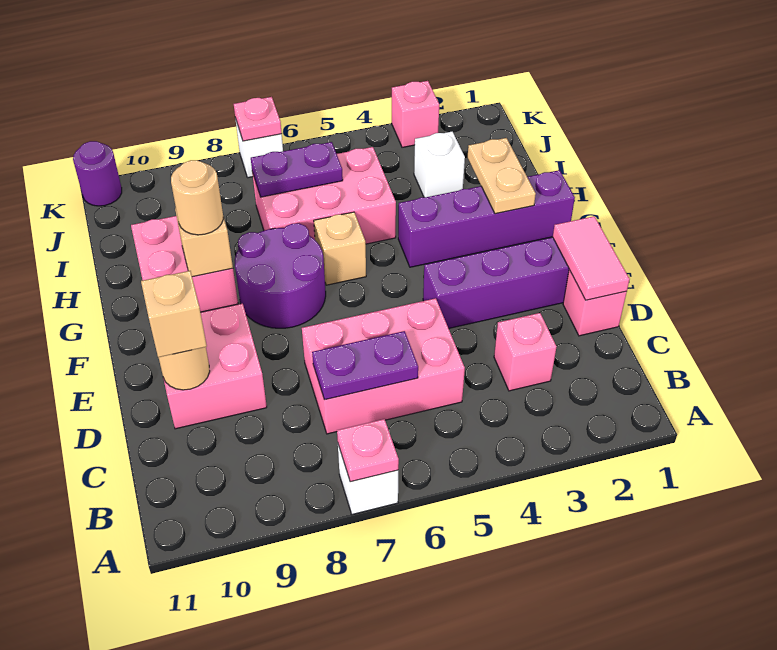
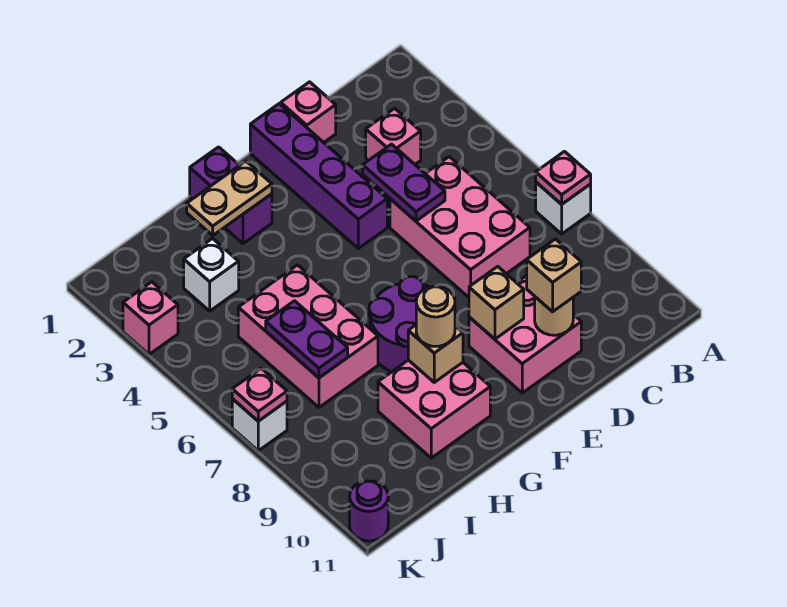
purple 1x2 plate [312,331,418,400] -> purple 1x2 plate moved to [363,144,445,221]
pink 1x2 tile [553,216,630,300] -> none
purple 1x4 brick [398,170,575,267] -> purple 1x2 brick [190,147,272,244]
tan 1x1 brick [314,212,366,285] -> tan 1x1 brick moved to [469,267,524,339]

